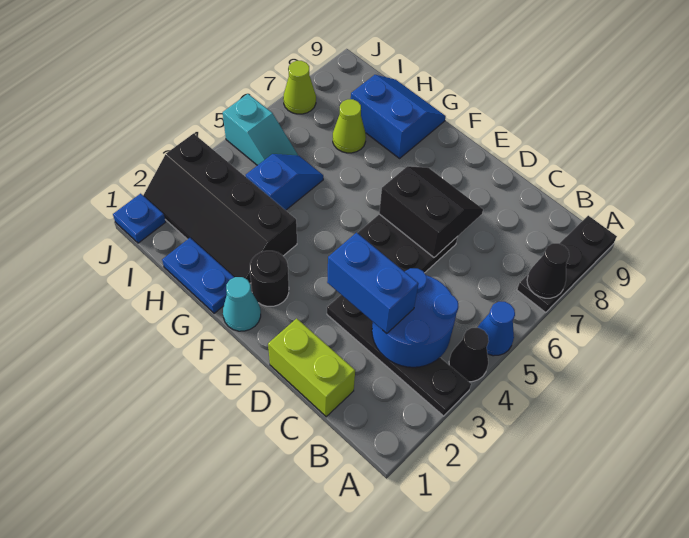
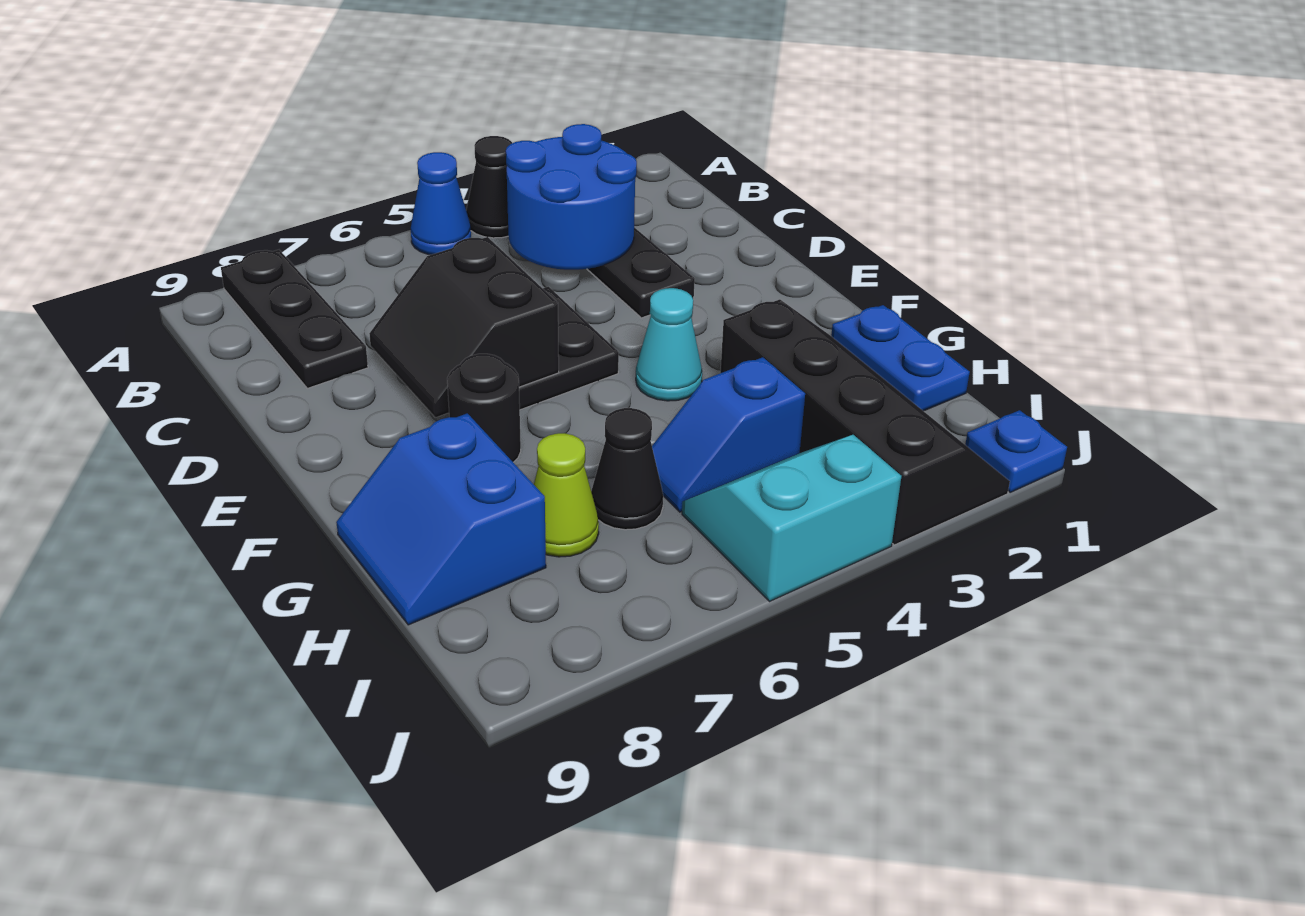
black 1x3 plate [517,216,617,313] -> black 1x3 plate turned to [221,250,368,388]
black 1x1 cone [527,243,569,298] -> black 1x1 cone moved to [591,408,663,530]
lime 1x2 brick [268,318,355,417] -> none
blue 1x2 brick [327,233,418,333] -> none
cyan 1x1 cone [223,277,261,331] -> cyan 1x1 cone moved to [636,288,702,401]
black 1x1 round brick [250,251,289,306] -> black 1x1 round brick moved to [447,354,521,462]
cyan 1x2 slope [223,94,298,165] -> cyan 2x2 slope [682,435,901,601]
lime 1x1 cone [283,61,316,114] -> none

